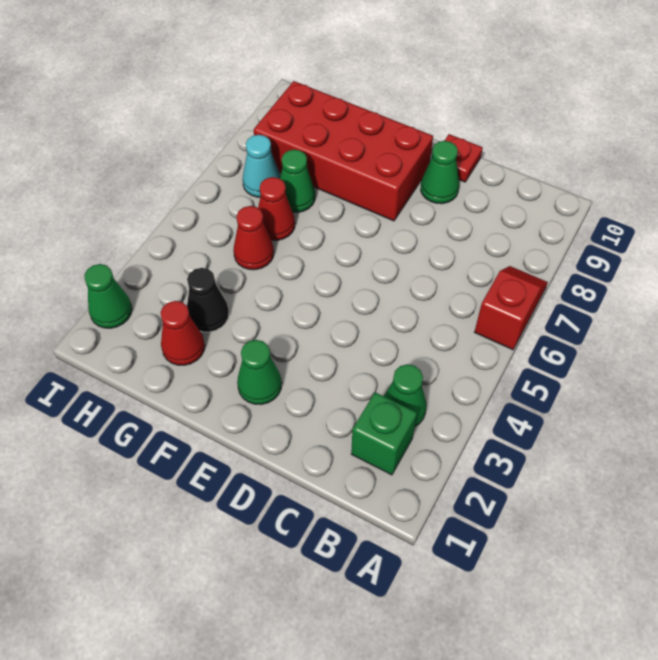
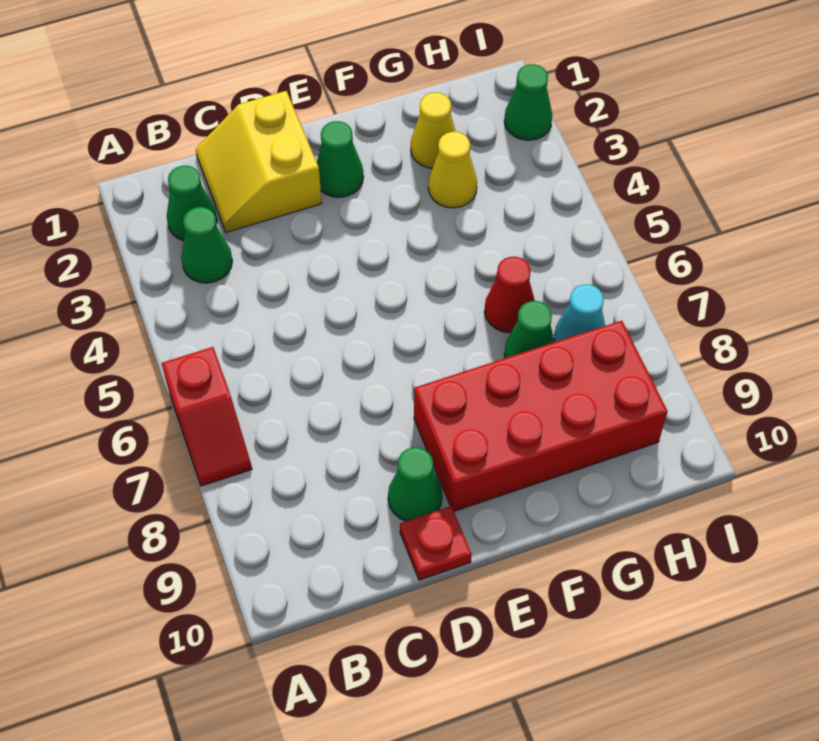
green 1x1 brick [351,392,417,475] -> green 1x1 cone [167,166,217,241]
none -> yellow 2x2 slope [196,91,322,232]
red 1x1 cone [160,301,205,365] -> yellow 1x1 cone [411,93,456,168]
black 1x1 cone [187,268,229,332] -> yellow 1x1 cone [428,132,477,208]
red 1x1 cone [233,206,274,270] -> none

